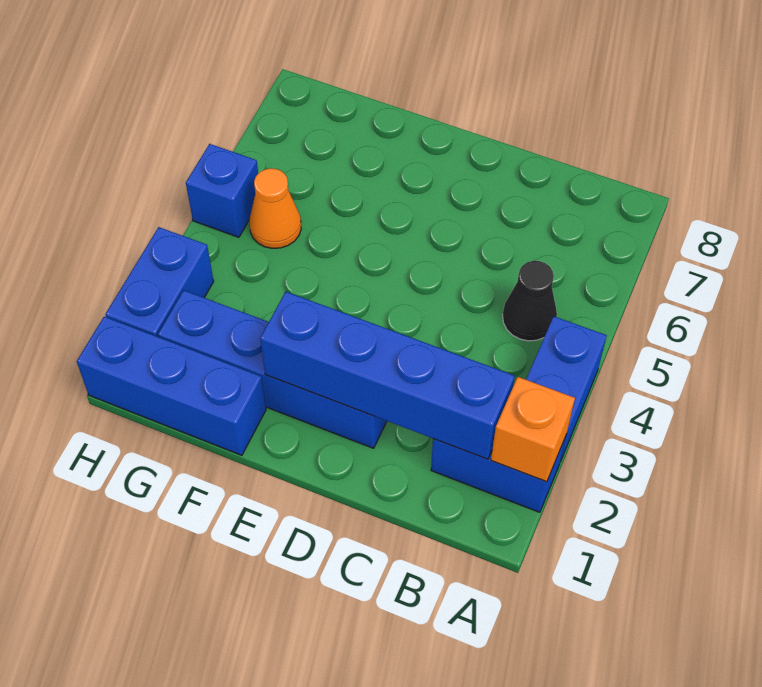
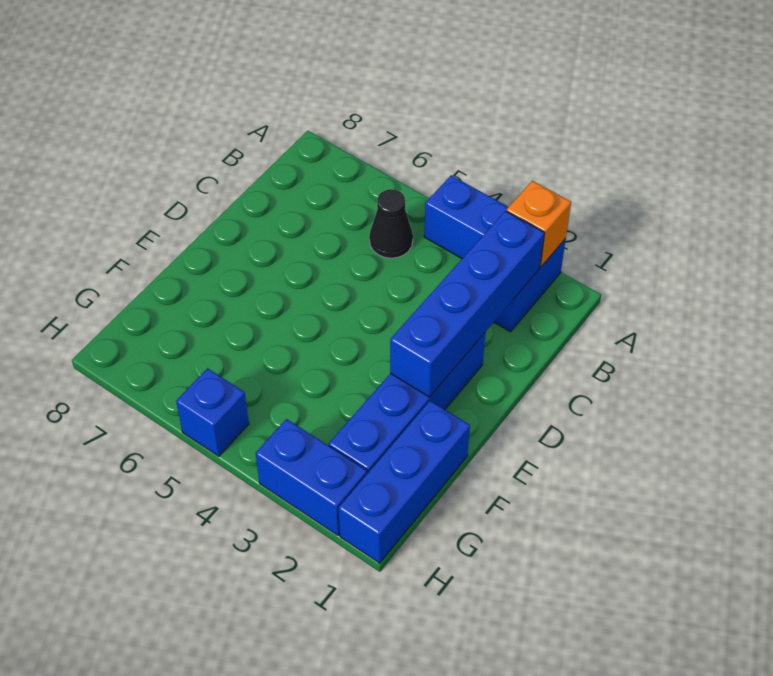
orange 1x1 cone [249,168,301,248] -> none

